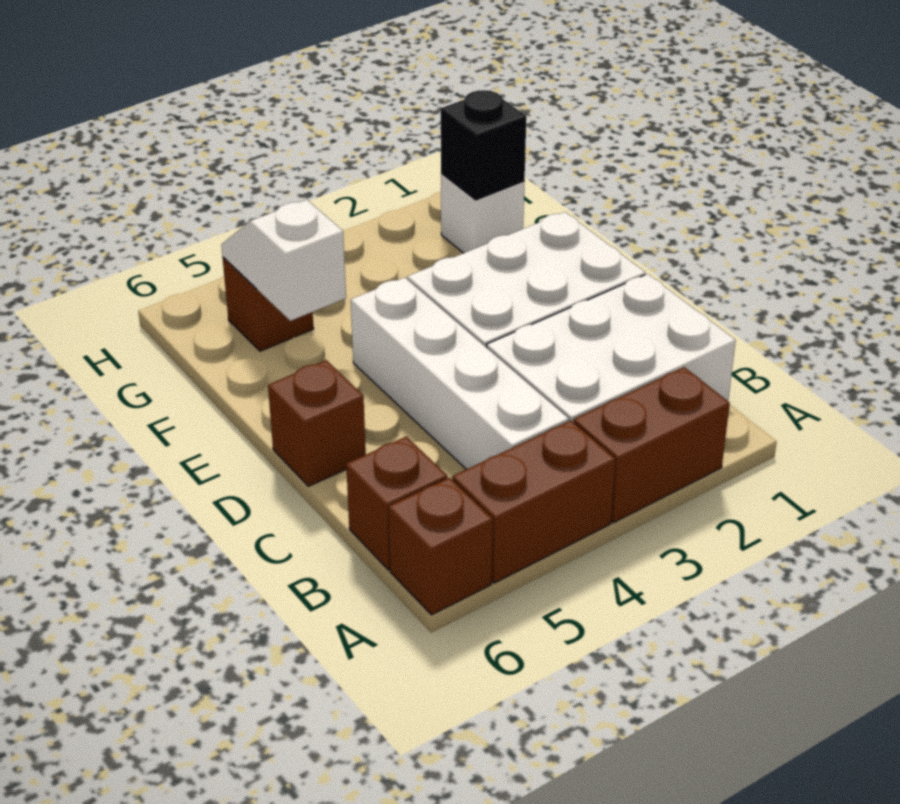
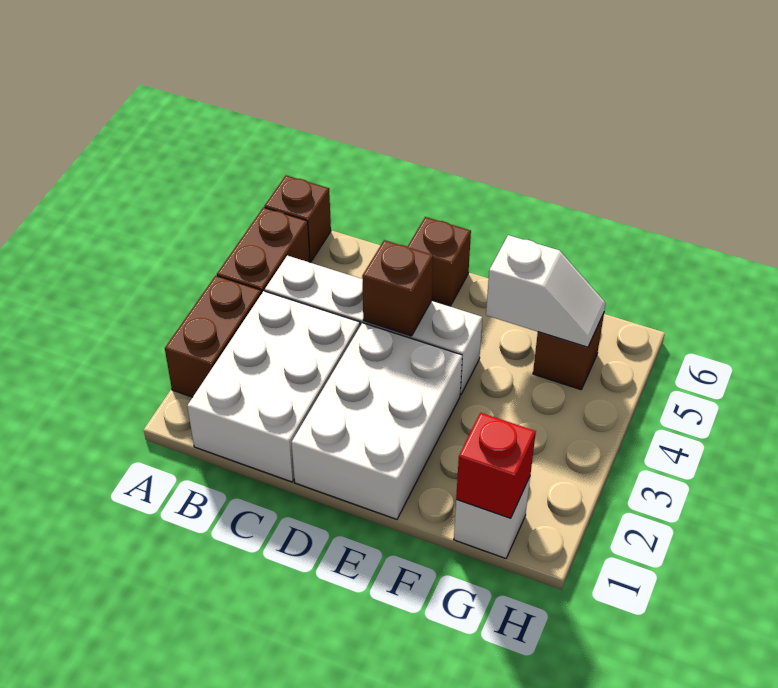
brown 1x1 brick [346,436,447,570] -> brown 1x1 brick moved to [362,240,433,336]
black 1x1 brick [441,90,526,200] -> red 1x1 brick [456,413,536,518]

